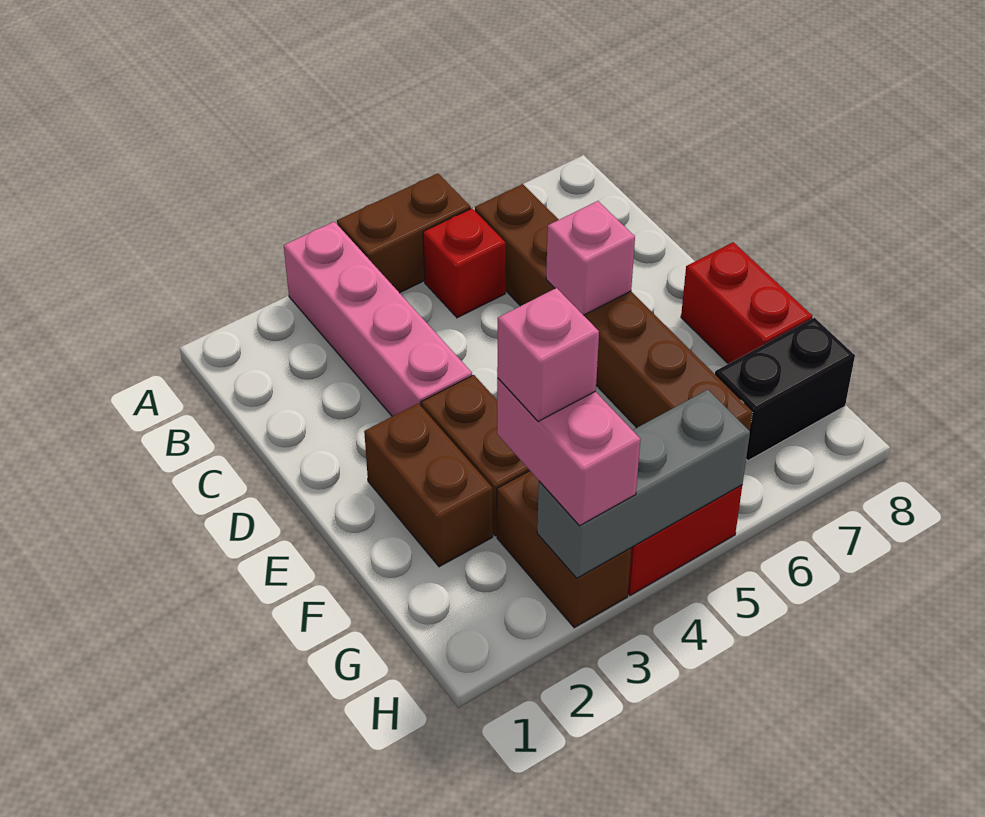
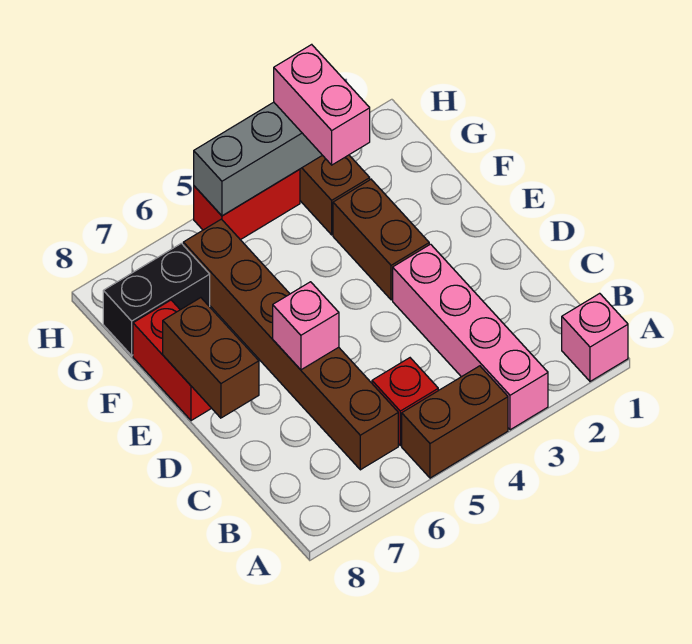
brown 1x2 brick [364,403,493,567] -> brown 1x2 brick moved to [163,298,259,418]
pink 1x1 brick [497,288,599,422] -> pink 1x1 brick moved to [562,293,628,381]

